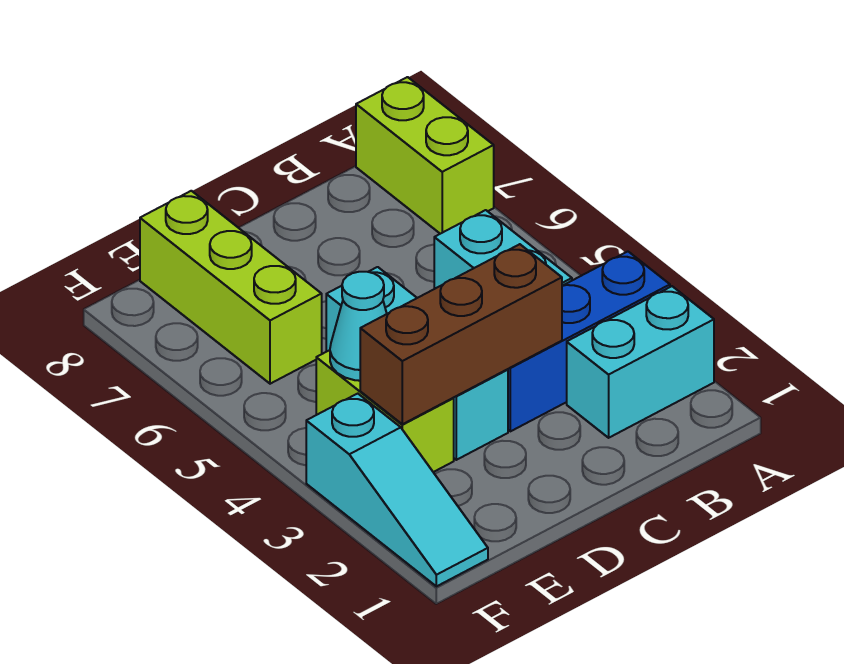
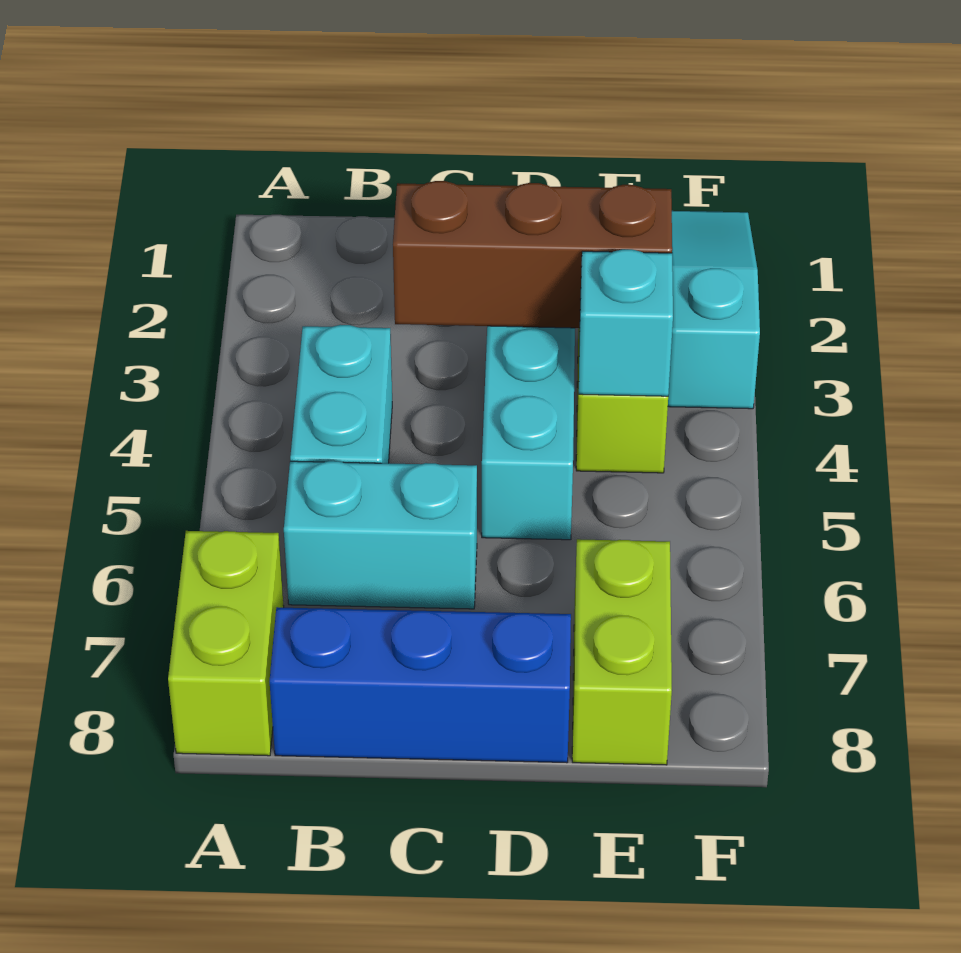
cyan 1x2 brick [567,286,714,438] -> cyan 1x2 brick moved to [284,461,477,609]
blue 1x3 brick [508,251,670,431] -> blue 1x3 brick moved to [270,607,571,763]
cyan 1x1 cone [330,272,387,381] -> cyan 1x1 brick [579,249,673,396]
lime 1x3 brick [140,191,322,384] -> lime 1x2 brick [572,539,672,765]

